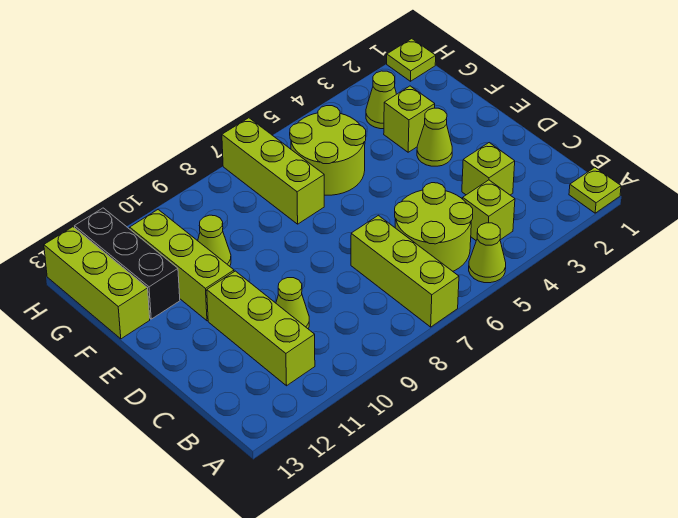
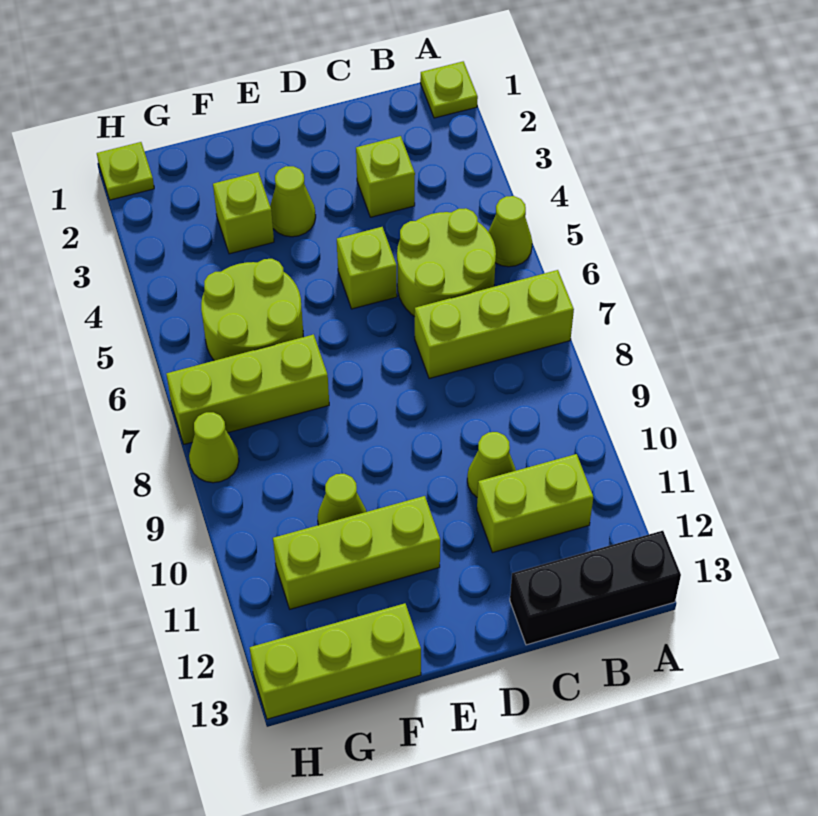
lime 1x1 brick [463,180,515,240] -> lime 1x1 brick moved to [337,227,397,309]
lime 1x3 brick [207,271,315,386] -> lime 1x2 brick [477,454,593,553]
black 1x3 brick [75,208,180,319] -> black 1x3 brick moved to [510,531,681,645]
lime 1x1 cone [366,71,396,129] -> lime 1x1 cone moved to [189,412,239,483]

